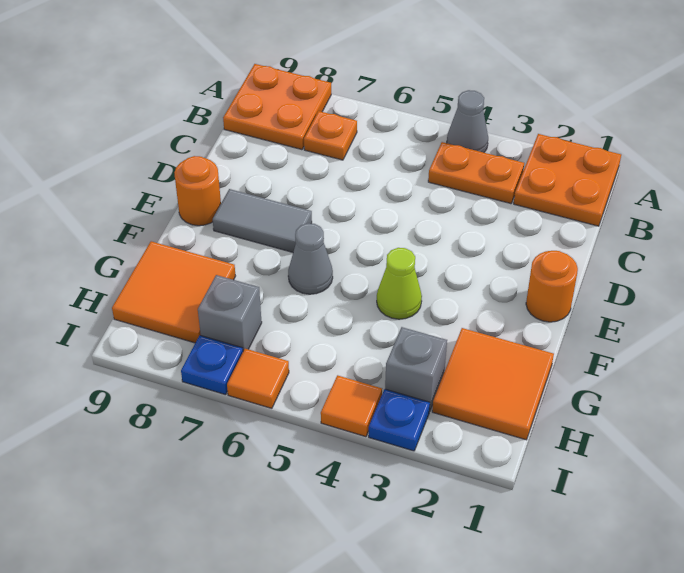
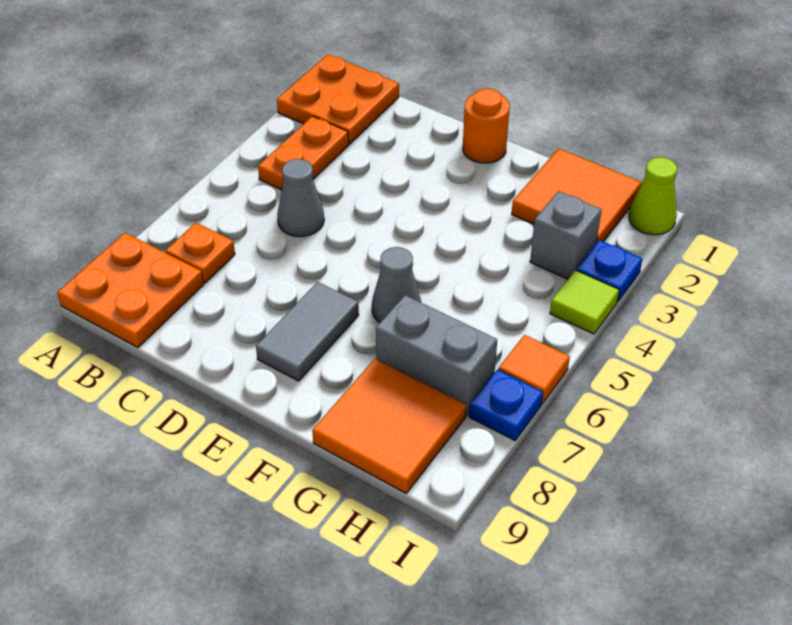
grey 1x1 cone [447,90,488,153] -> grey 1x1 cone moved to [277,159,324,237]
orange 1x1 round brick [174,156,221,226] -> none
lime 1x1 cone [377,248,422,319] -> lime 1x1 cone moved to [629,157,677,235]
grey 1x1 brick [198,275,262,351] -> grey 1x2 brick [376,295,497,416]
orange 1x1 tile [321,375,382,437] -> lime 1x1 tile [550,270,619,334]

